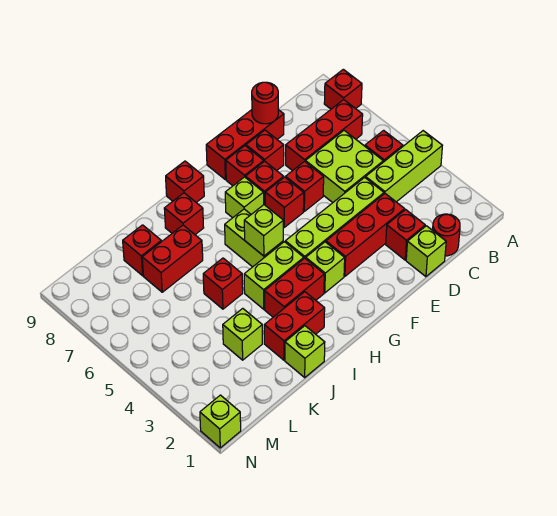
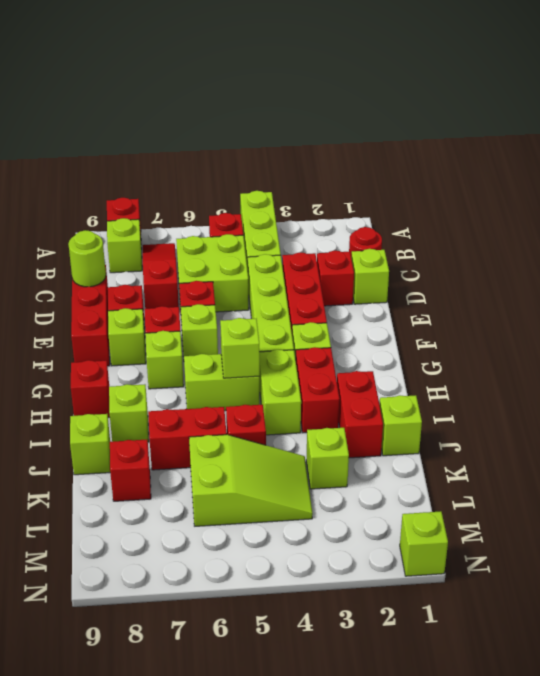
red 1x3 brick [286,100,363,171] -> red 1x3 slope [143,243,179,309]
none -> lime 1x1 brick [107,218,142,273]
red 1x1 round brick [252,82,278,124] -> lime 1x1 round brick [68,230,106,287]
red 1x1 brick [265,177,304,227] -> lime 1x1 brick [181,304,218,356]
red 1x1 brick [226,146,264,186] -> lime 1x1 brick [108,308,146,366]
red 1x1 brick [164,193,204,234] -> lime 1x1 brick [109,384,149,442]
red 1x2 brick [142,225,203,292] -> red 1x2 brick turned to [148,407,227,470]
none -> lime 1x1 brick [70,414,110,475]
none -> lime 2x3 slope [189,435,313,526]

